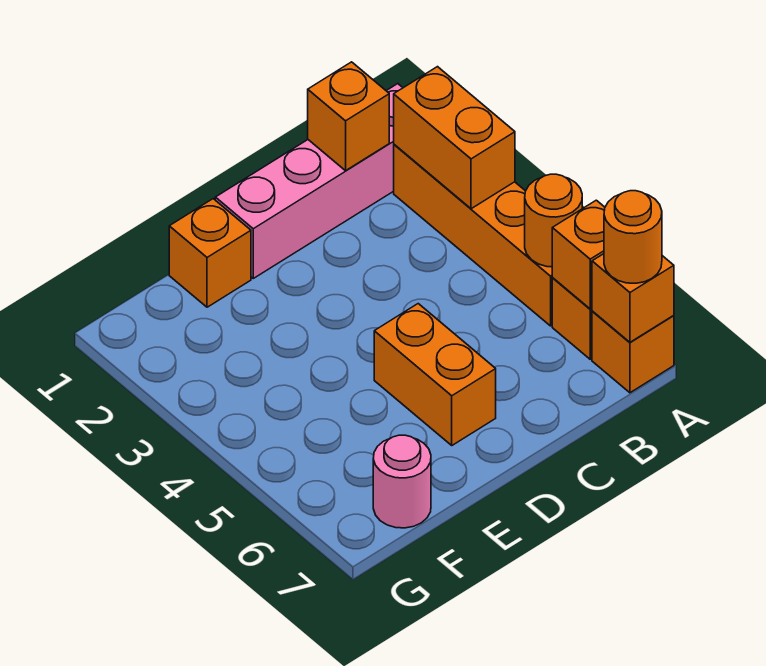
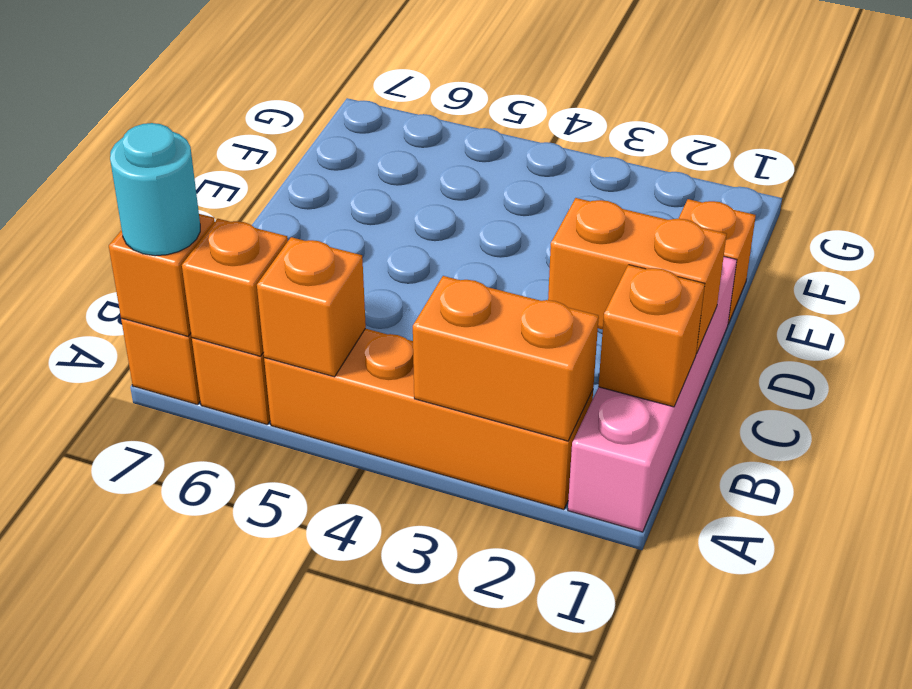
orange 1x1 round brick [525,174,582,267] -> orange 1x1 brick [257,237,366,377]
orange 1x1 round brick [604,191,662,283] -> cyan 1x1 round brick [110,123,200,256]
orange 1x2 brick [374,304,496,445] -> orange 1x2 brick moved to [548,198,727,354]
pink 1x1 round brick [373,435,431,528] -> none

